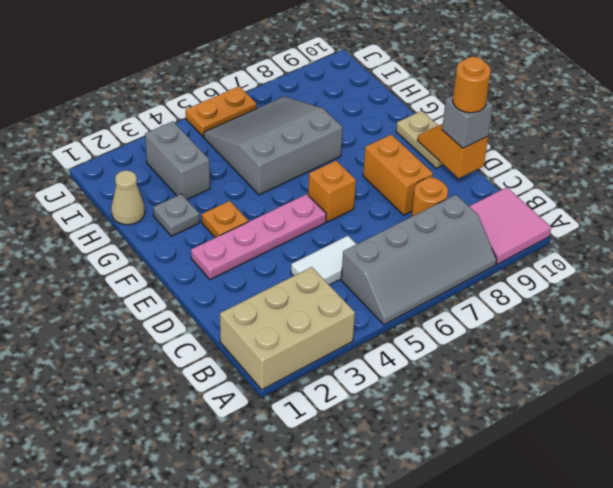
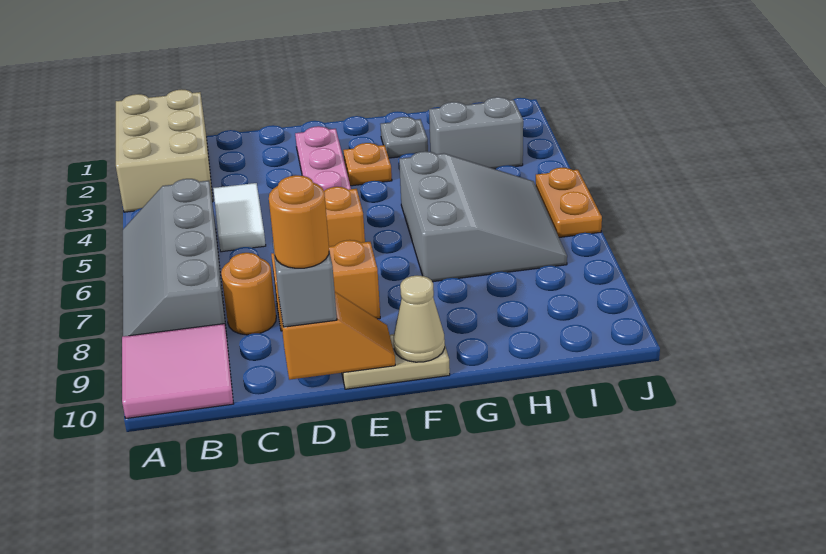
tan 1x1 cone [111,170,145,225] -> tan 1x1 cone moved to [394,276,445,362]

